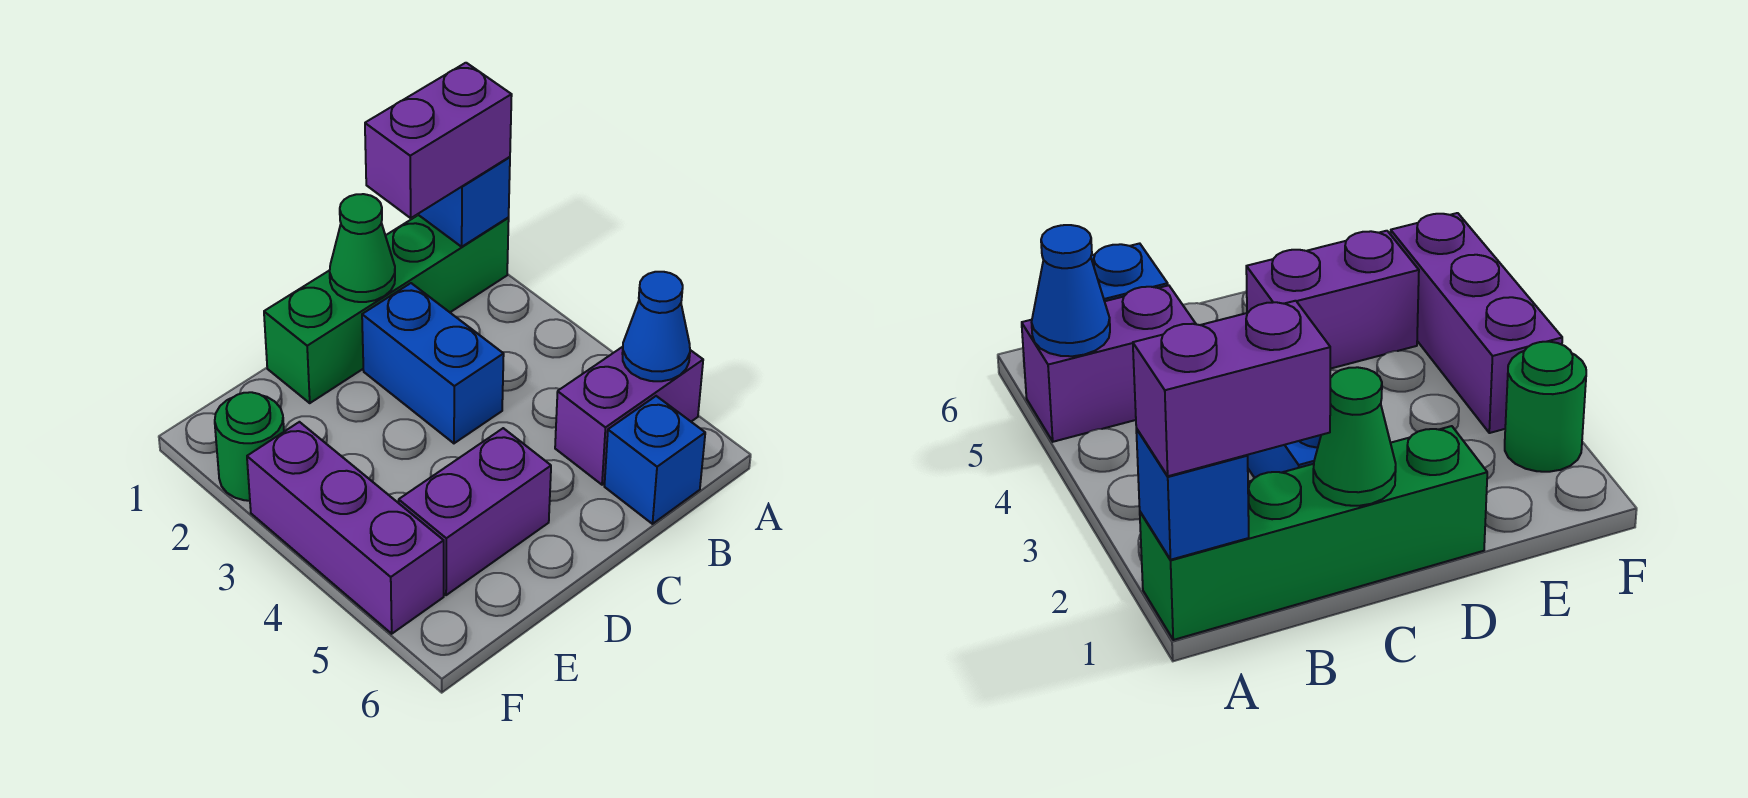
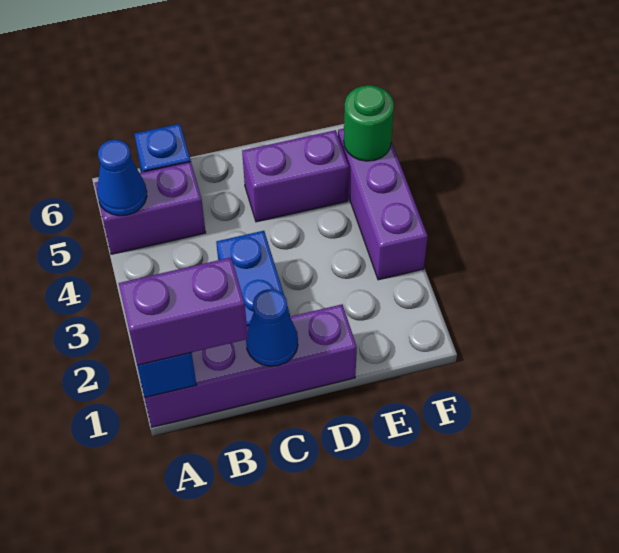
green 1x4 brick [264,215,509,403] -> purple 1x4 brick [141,304,357,427]
green 1x1 cone [330,194,395,302] -> blue 1x1 cone [246,289,298,366]
green 1x1 round brick [215,392,284,501] -> green 1x1 round brick moved to [344,85,394,161]

